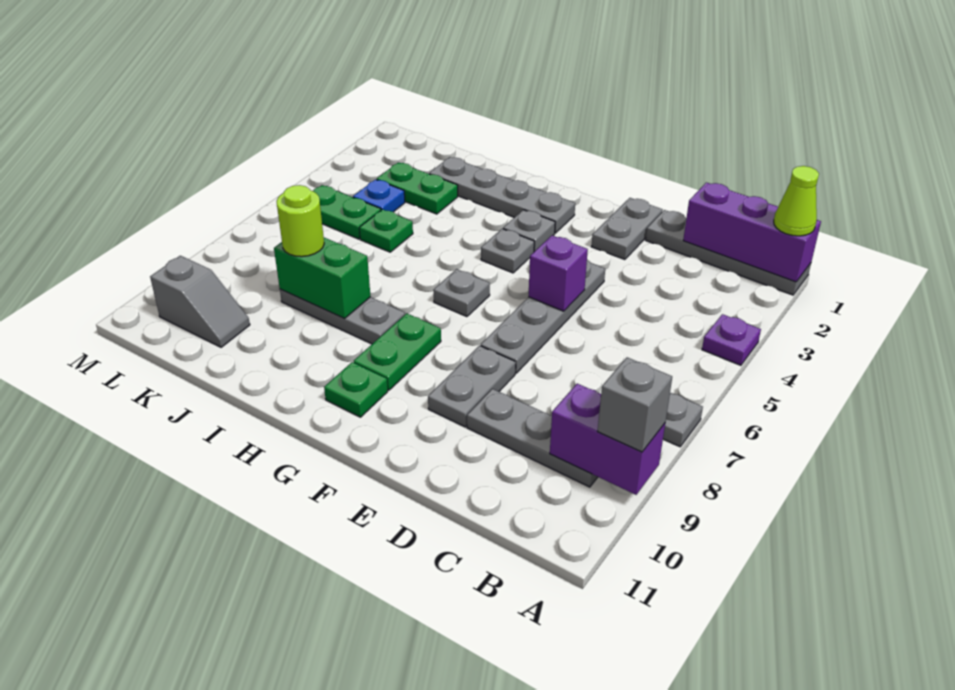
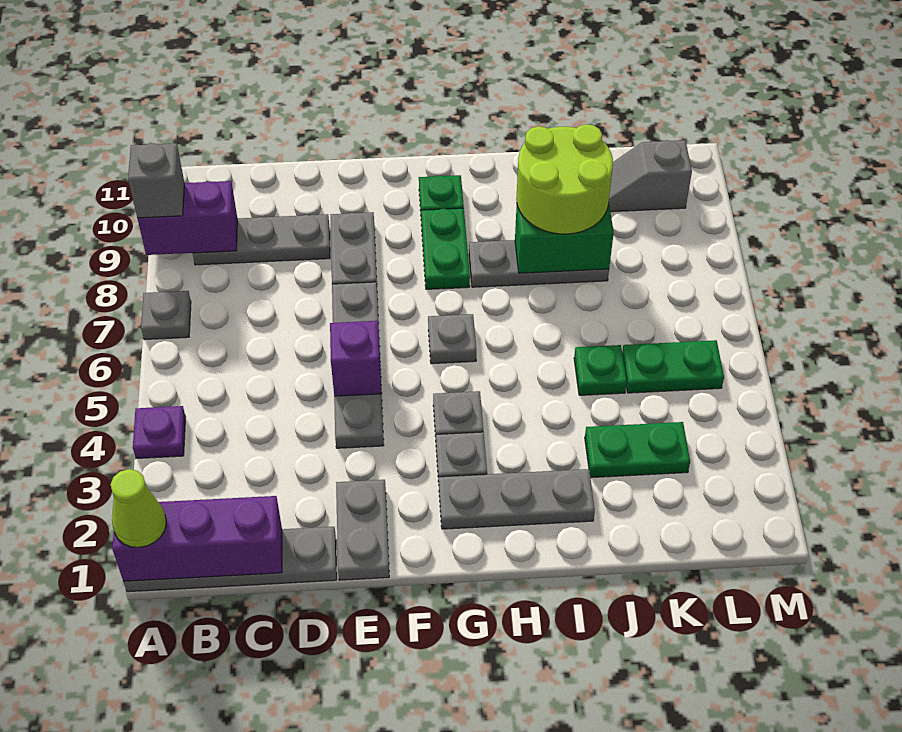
grey 1x4 plate [429,157,575,233] -> grey 1x3 plate [439,469,595,529]
lime 1x1 round brick [277,185,324,257] -> lime 2x2 round brick [517,124,613,234]
blue 1x1 plate [353,179,405,212] -> none

